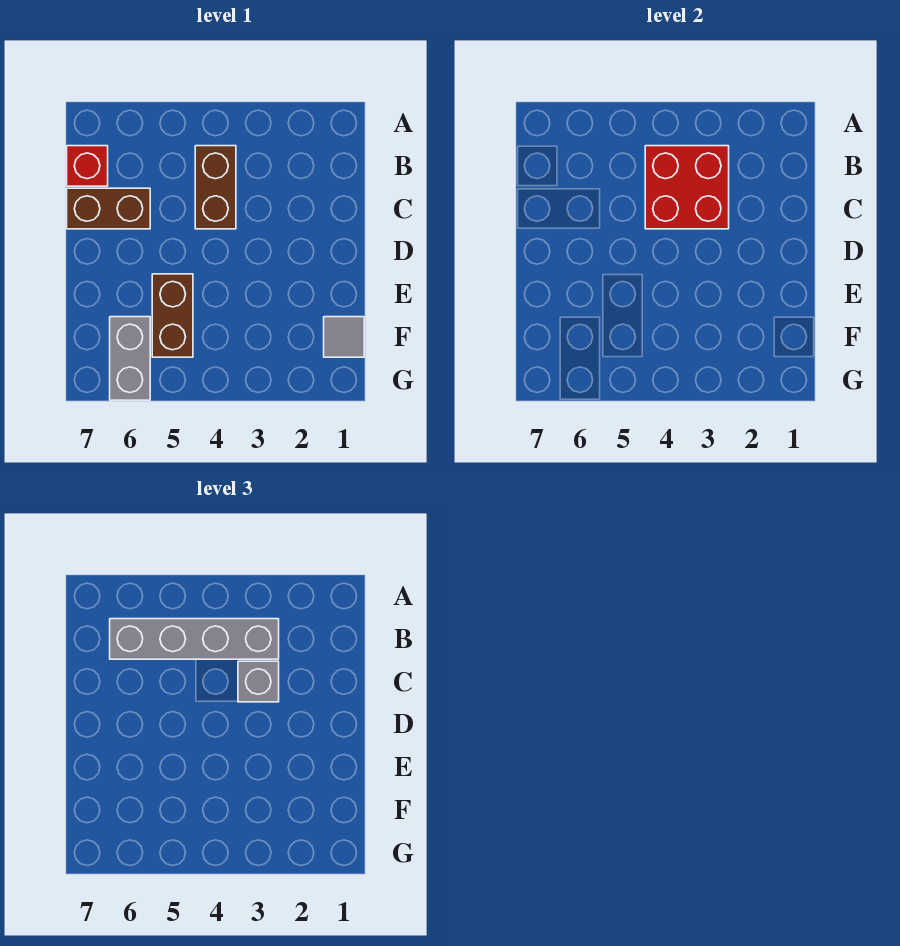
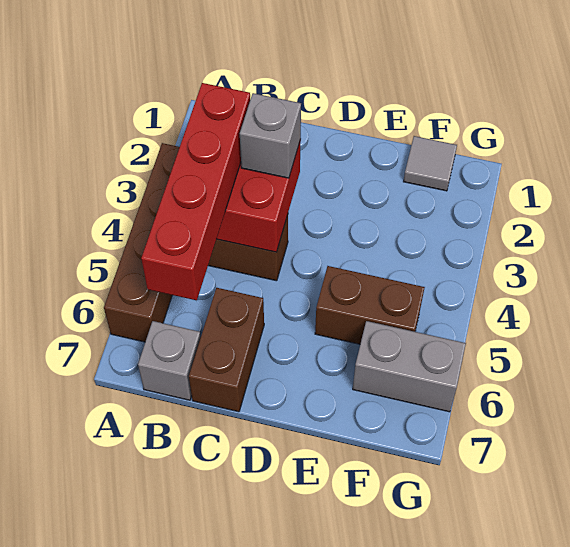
none -> brown 1x4 brick [104,143,180,342]
grey 1x4 brick [110,619,279,659] -> red 1x4 brick [141,83,250,300]
red 1x1 brick [67,146,108,186] -> grey 1x1 brick [138,321,201,400]

